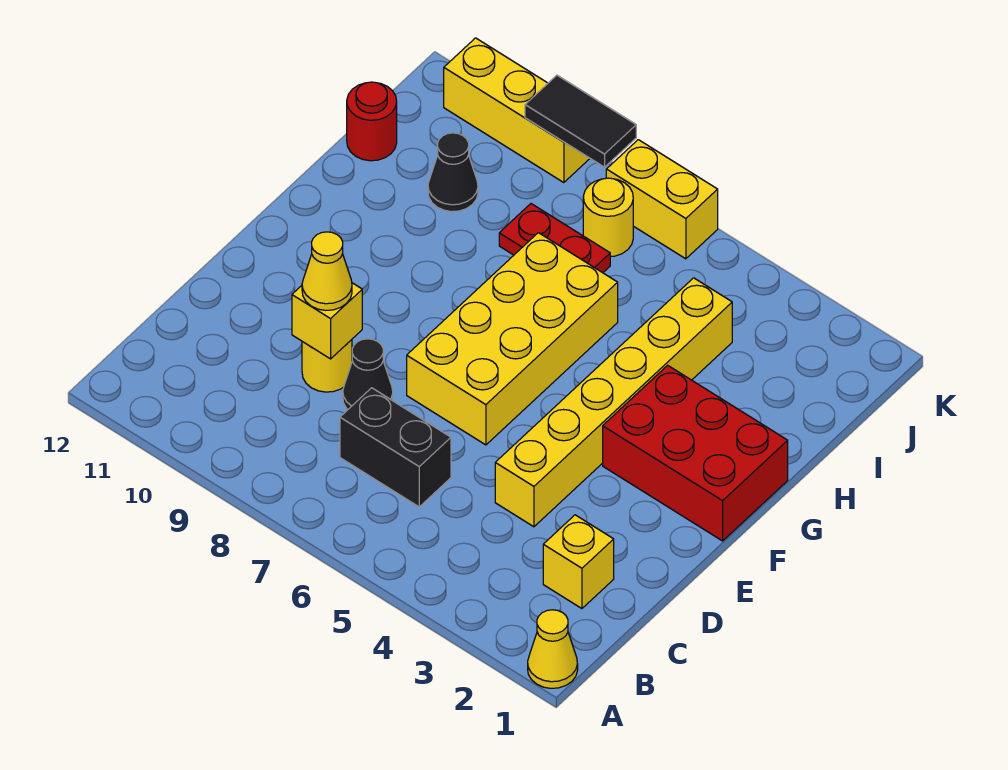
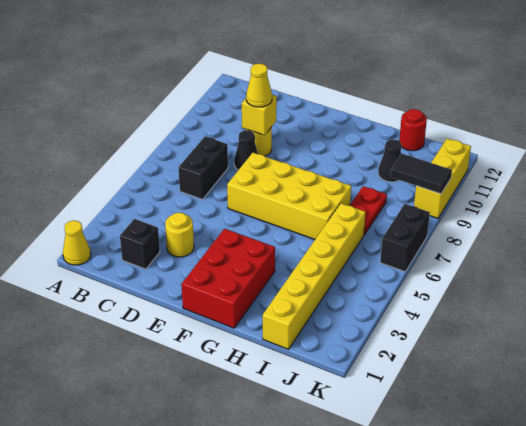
yellow 1x1 brick [543,515,614,609] -> black 1x1 brick [120,219,160,269]
yellow 1x6 brick [495,278,732,527] -> yellow 1x6 brick turned to [263,203,365,349]
yellow 1x1 round brick [583,178,633,257] -> yellow 1x1 round brick moved to [165,213,194,257]
yellow 1x2 brick [606,140,718,259] -> black 1x2 brick [380,204,430,272]
black 1x2 tile [525,75,636,167] -> black 1x2 tile turned to [390,153,452,194]

